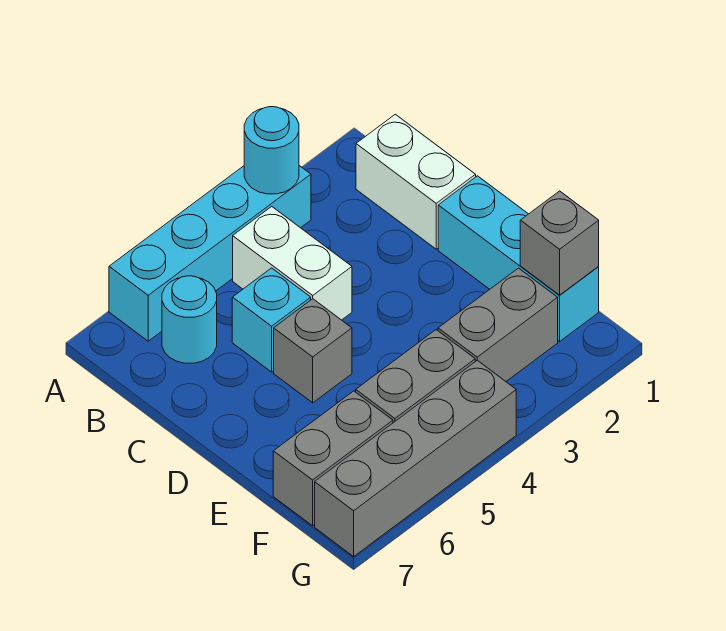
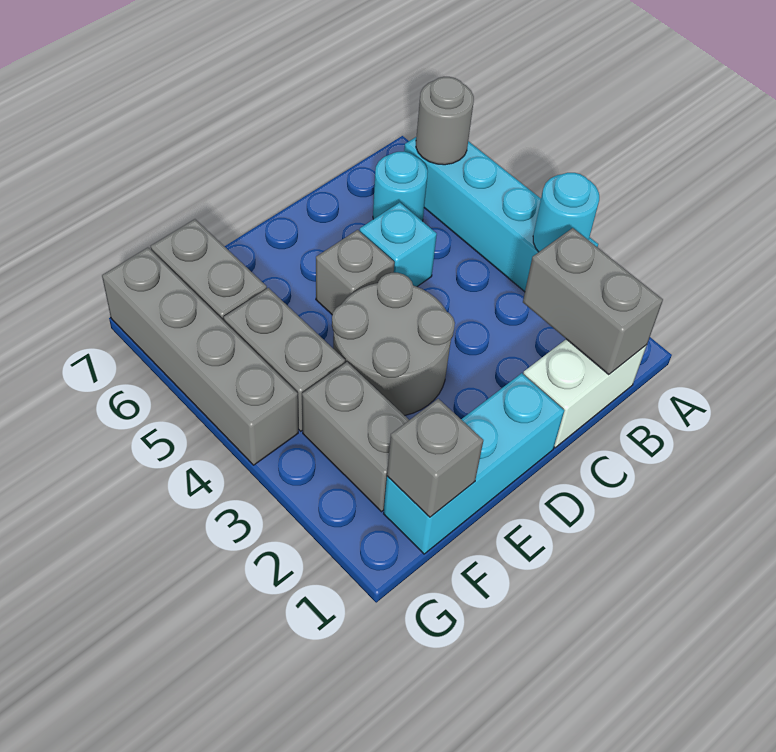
none -> grey 1x1 round brick [416,77,474,165]
none -> grey 1x2 brick [523,228,663,375]
white 1x2 brick [233,207,352,320] -> none
none -> grey 2x2 round brick [332,273,455,416]

